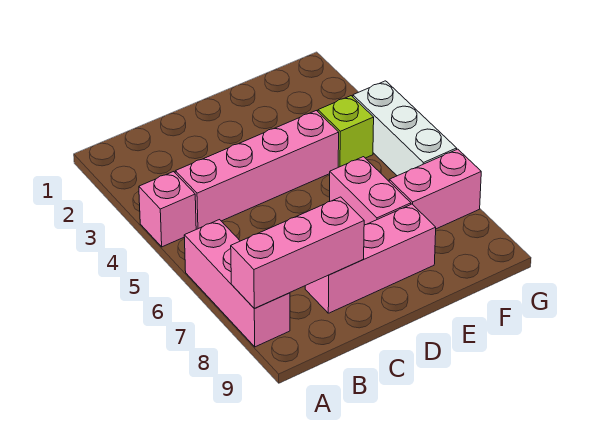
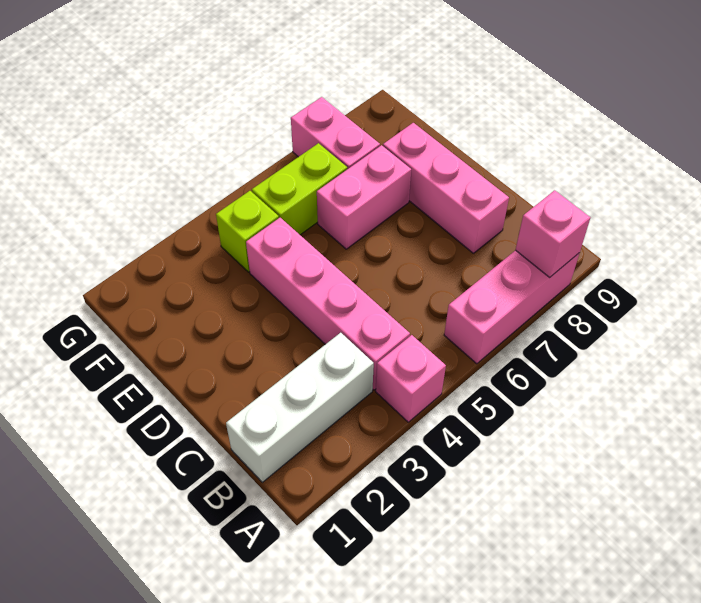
pink 1x3 brick [231,197,364,309] -> pink 1x1 brick [516,190,591,278]
none -> lime 1x2 brick [252,143,347,235]
white 1x3 brick [353,81,457,176] -> white 1x3 brick moved to [226,333,374,482]

